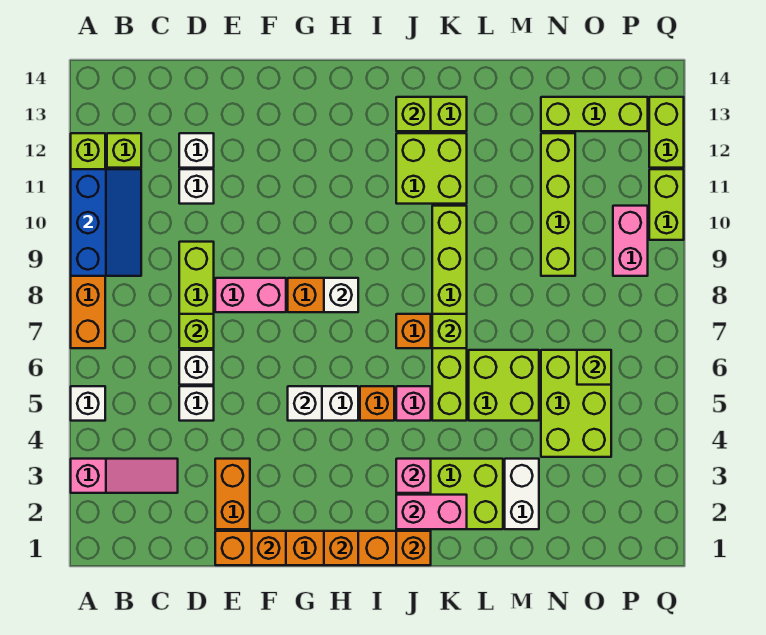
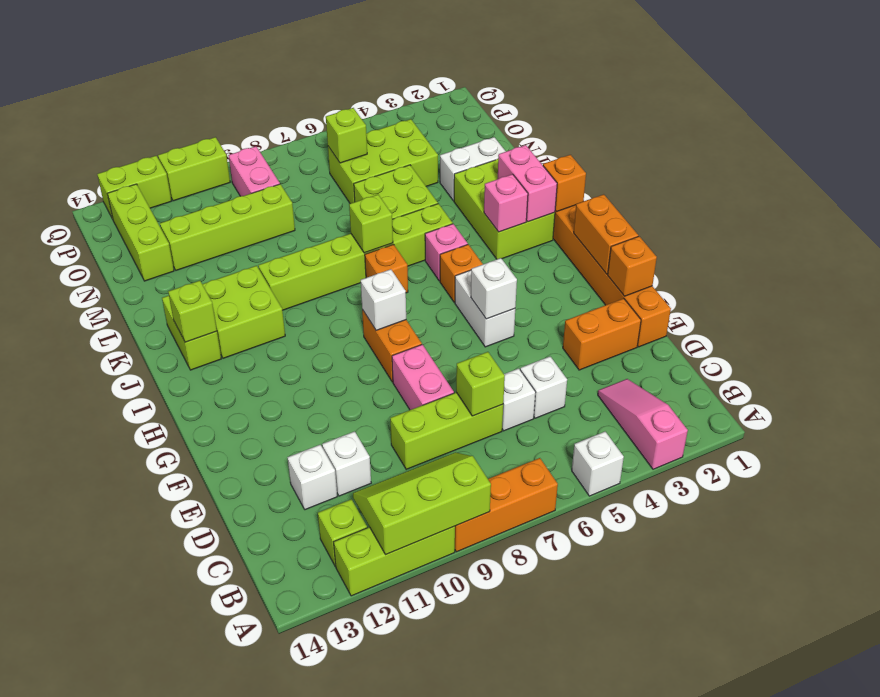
blue 2x3 slope [71,169,141,276] -> lime 2x3 slope [353,452,491,555]
orange 1x1 brick [324,531,358,565] -> orange 1x2 brick [574,194,638,274]
pink 1x2 brick [613,206,648,276] -> pink 1x2 brick turned to [228,146,280,196]

